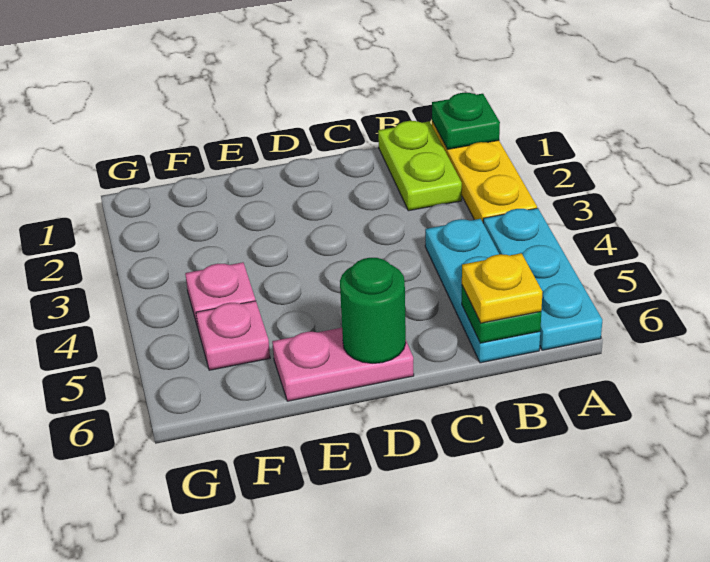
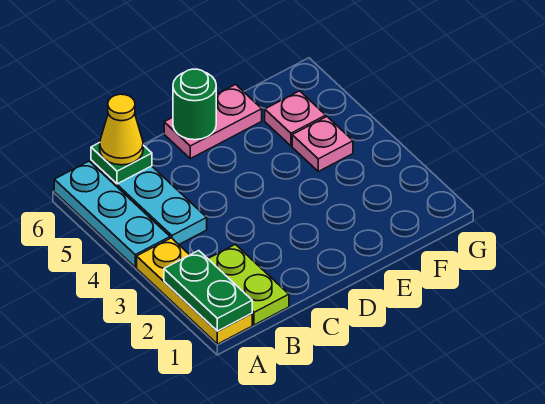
green 1x1 plate [432,93,500,149] -> green 1x2 plate [164,251,252,331]
yellow 1x1 plate [462,253,542,323] -> yellow 1x1 cone [100,94,143,165]

